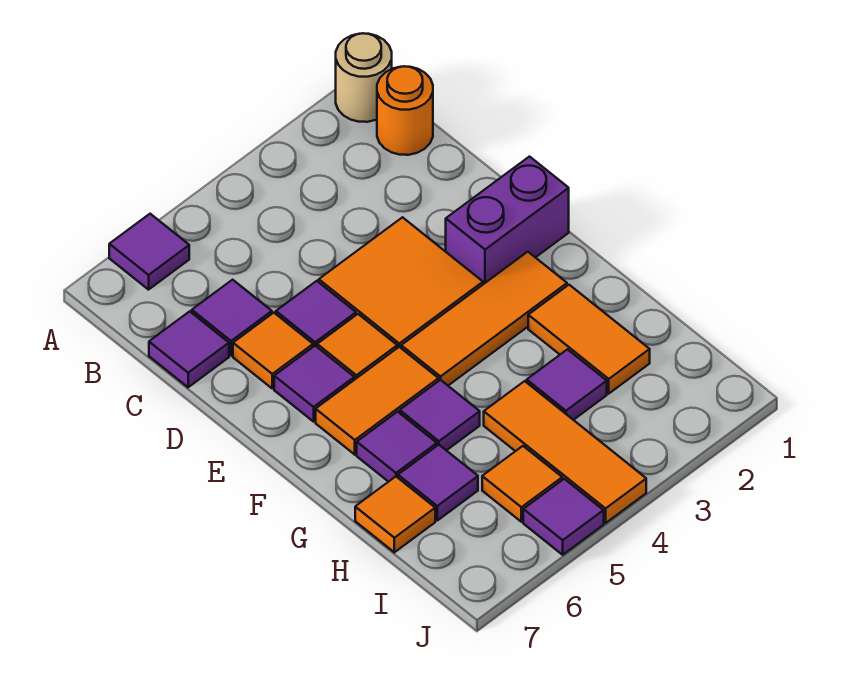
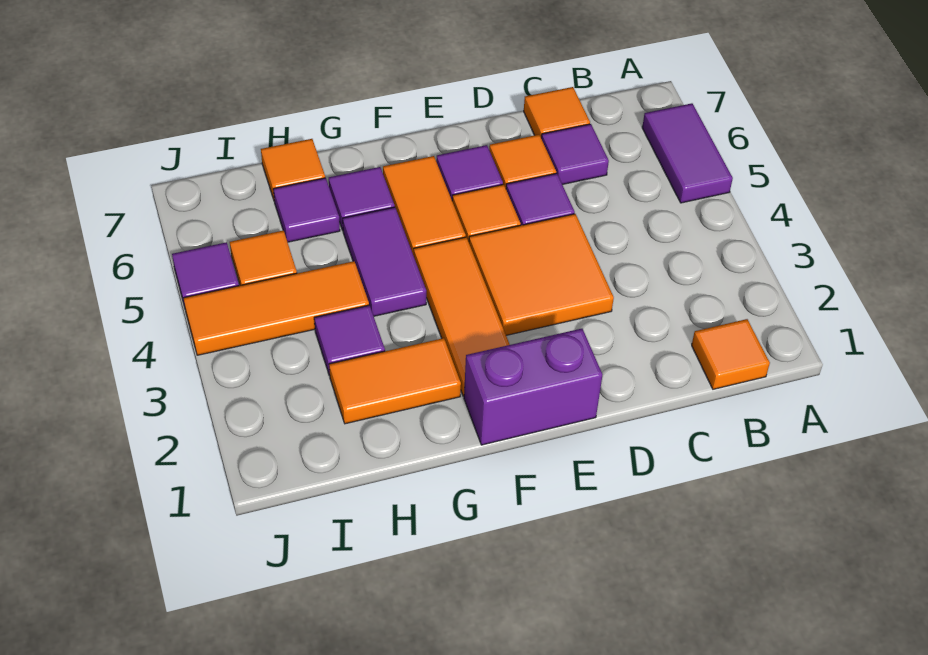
tan 1x1 round brick [336,33,392,122] -> none
purple 1x1 tile [109,214,189,290] -> purple 1x2 tile [642,103,733,203]
orange 1x1 round brick [377,66,433,155] -> orange 1x1 tile [692,319,770,389]
purple 1x1 tile [149,311,229,387] -> orange 1x1 tile [524,87,590,138]
purple 1x2 brick [446,157,569,284] -> purple 1x2 brick turned to [464,329,602,445]
purple 1x1 tile [400,380,480,451] -> purple 1x2 tile [343,207,426,316]

